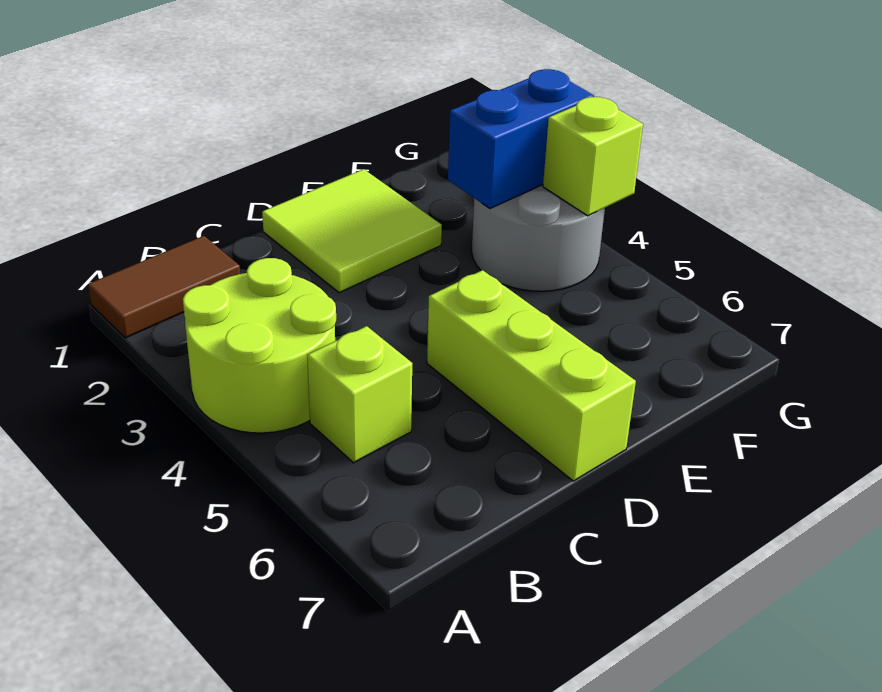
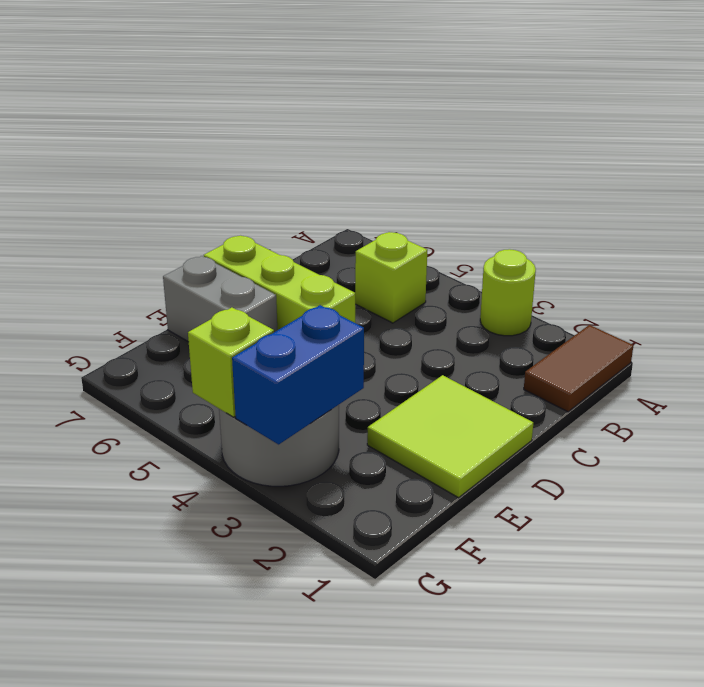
lime 2x2 round brick [183,258,336,433] -> lime 1x1 round brick [480,249,536,336]
none -> grey 1x2 brick [163,256,277,342]

